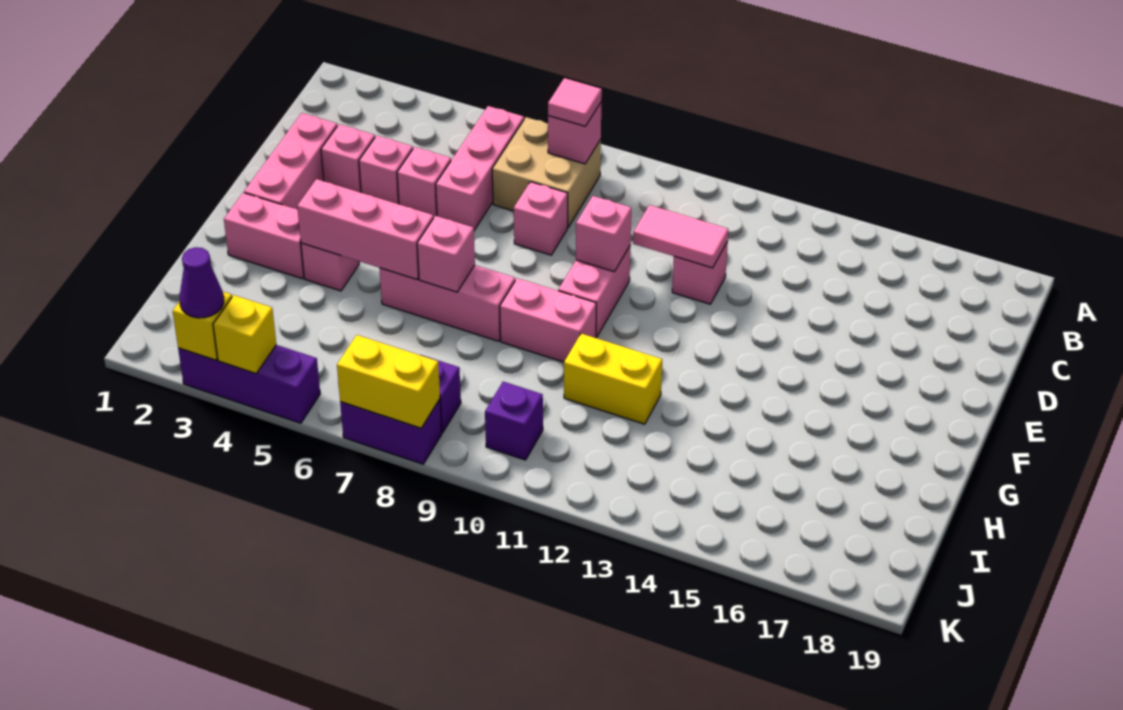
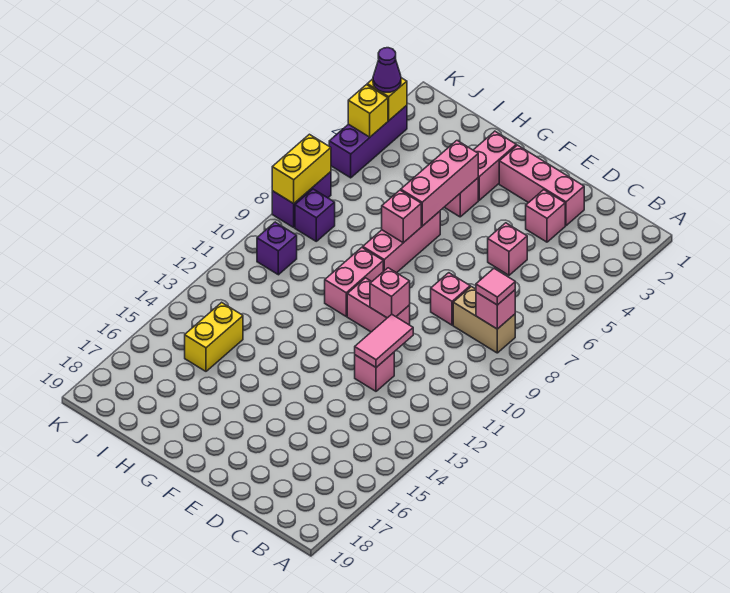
pink 1x3 brick [436,106,524,230] -> none
tan 2x2 brick [492,117,601,227] -> tan 1x2 brick [453,287,515,353]
pink 1x1 brick [359,136,413,204] -> none
yellow 1x2 brick [564,334,662,424] -> yellow 1x2 brick moved to [185,302,243,371]

